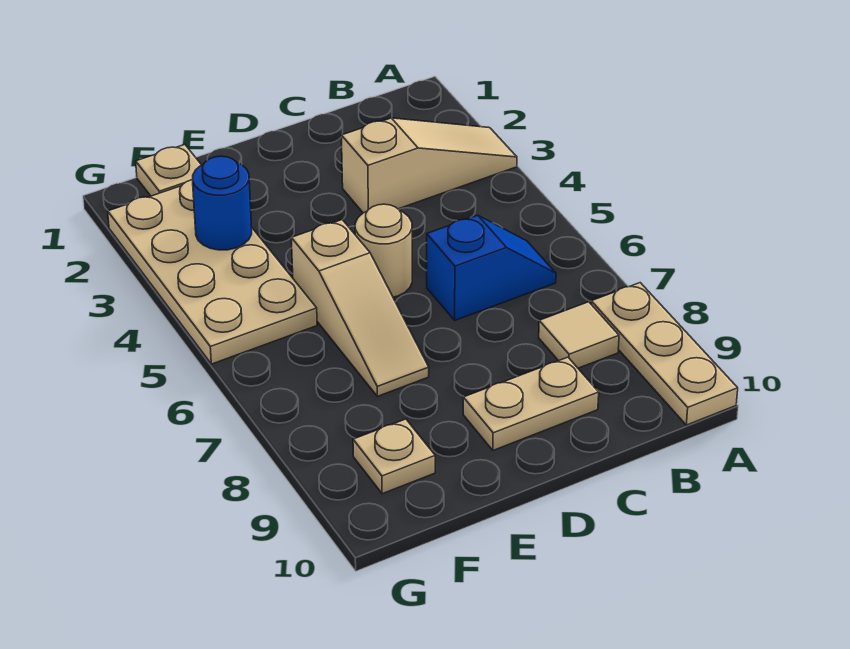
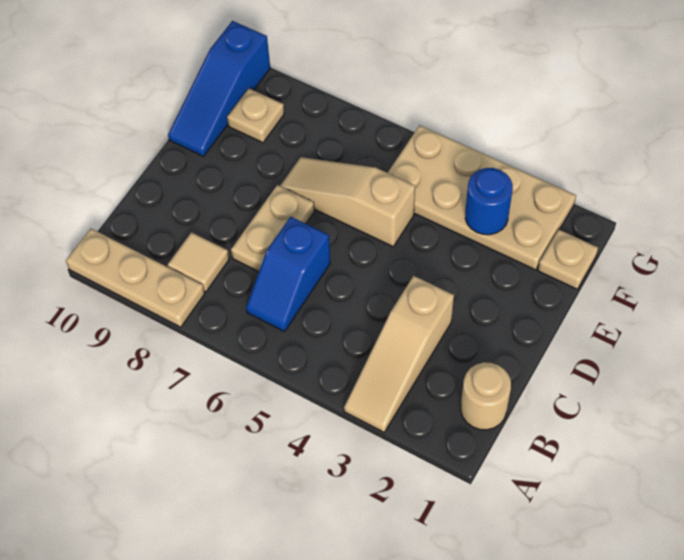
tan 1x2 plate [463,357,599,450] -> tan 1x2 plate moved to [231,185,314,272]
tan 1x1 round brick [355,204,412,297] -> tan 1x1 round brick moved to [461,362,511,430]
none -> blue 1x3 slope [168,21,270,156]

